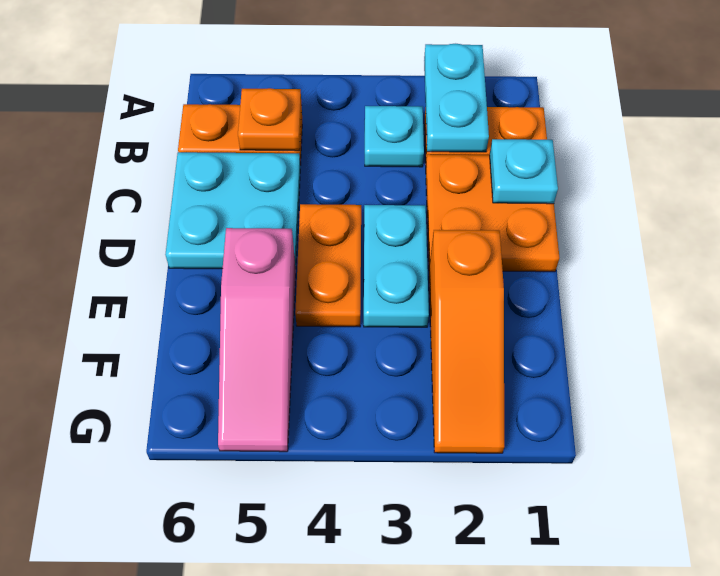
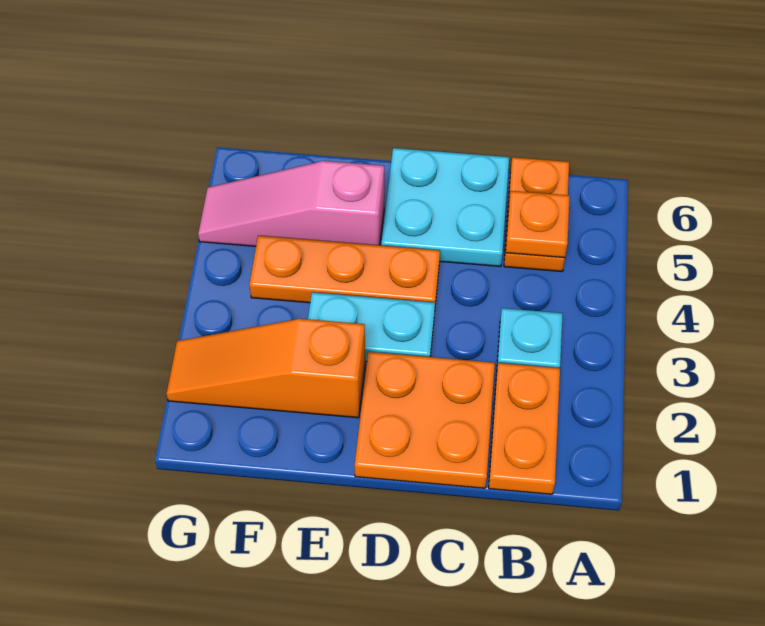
cyan 1x2 plate [424,44,489,152] -> none
cyan 1x1 plate [490,139,558,204] -> none
orange 1x2 plate [295,204,361,327] -> orange 1x3 plate [249,236,440,304]

